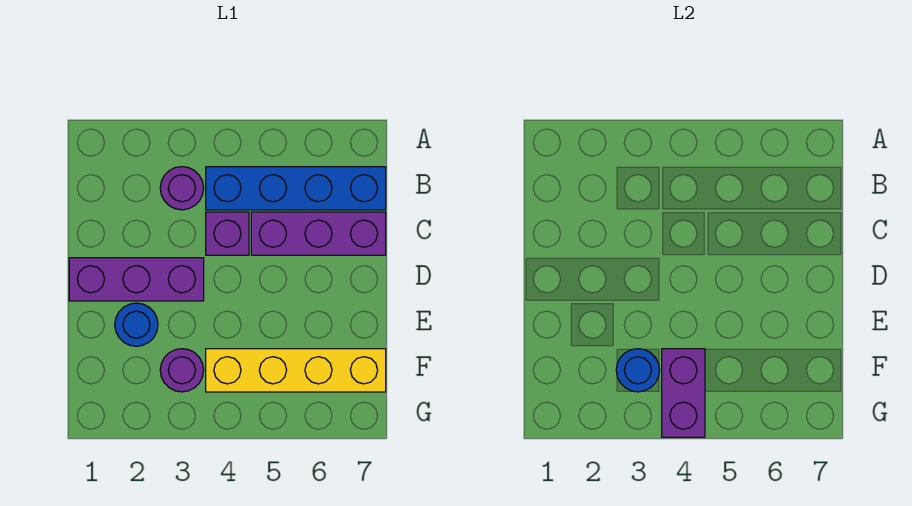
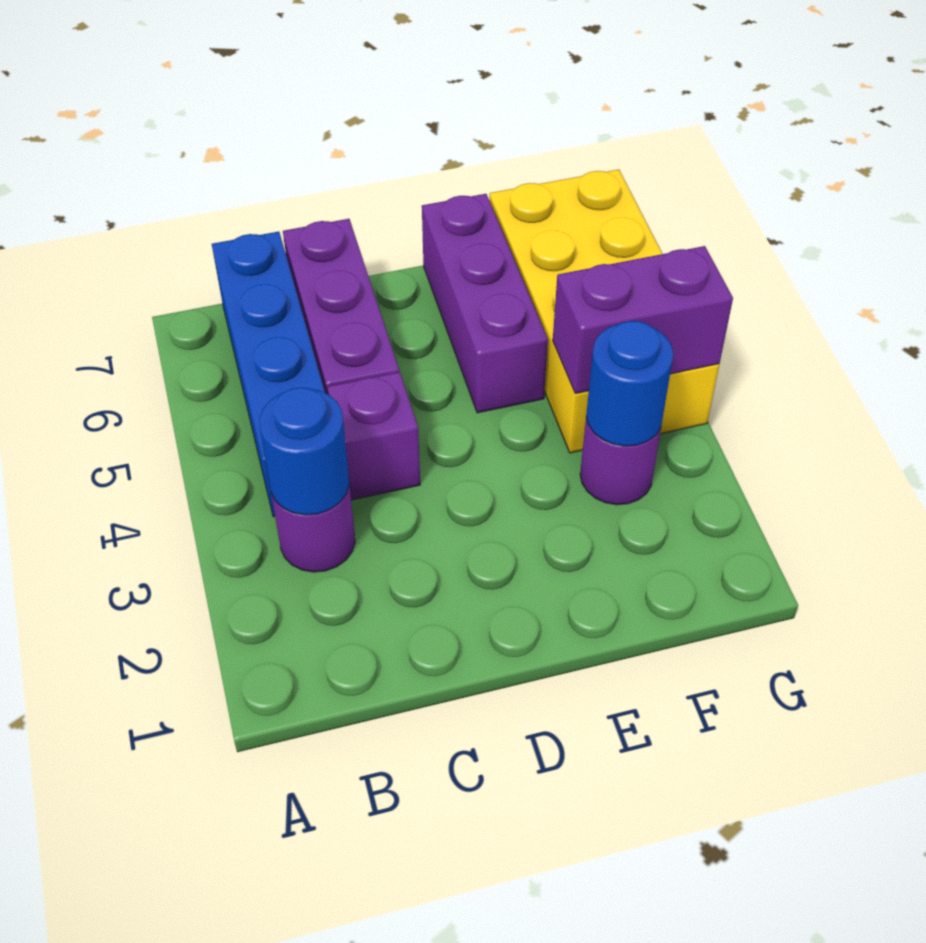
purple 1x3 brick [69,258,204,301] -> purple 1x3 brick moved to [422,194,548,413]
blue 1x1 round brick [115,303,158,346] -> blue 1x1 round brick moved to [260,388,349,515]
yellow 1x4 brick [206,349,386,392] -> yellow 2x4 brick [489,169,719,453]

